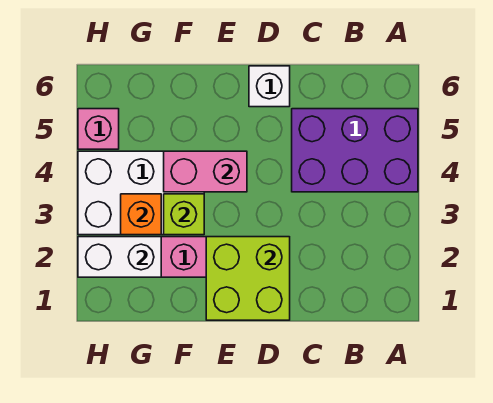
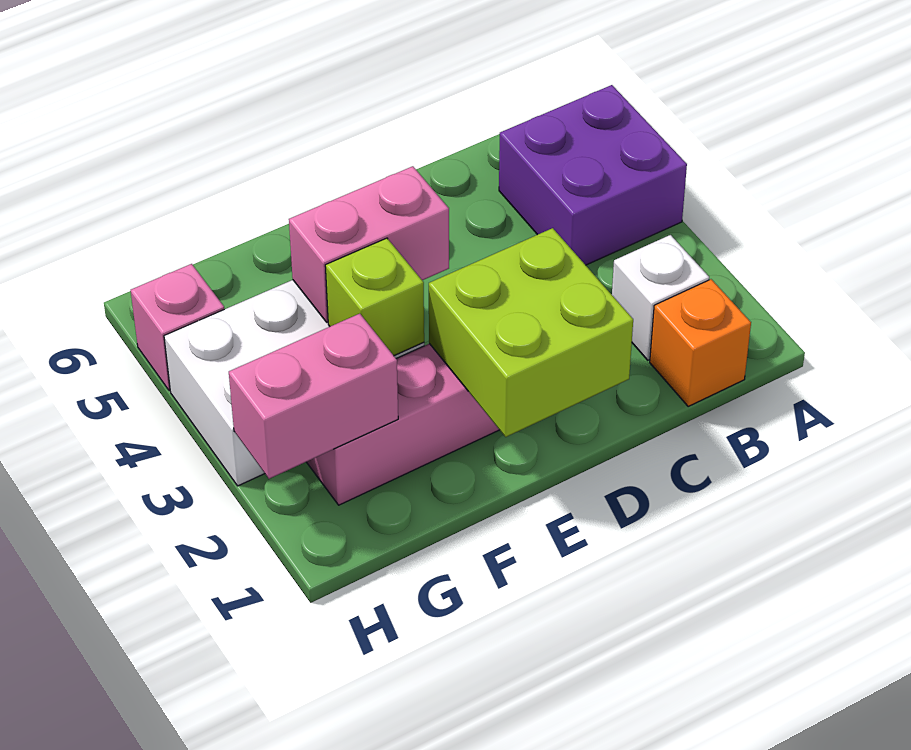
purple 2x3 brick [292,109,418,192] -> purple 2x2 brick [499,85,687,265]
white 1x1 brick [249,66,290,107] -> white 1x1 brick moved to [612,235,709,360]
white 1x2 brick [78,237,161,277] -> pink 1x2 brick [229,314,398,479]
orange 1x1 brick [121,194,161,235] -> orange 1x1 brick moved to [650,279,751,406]

